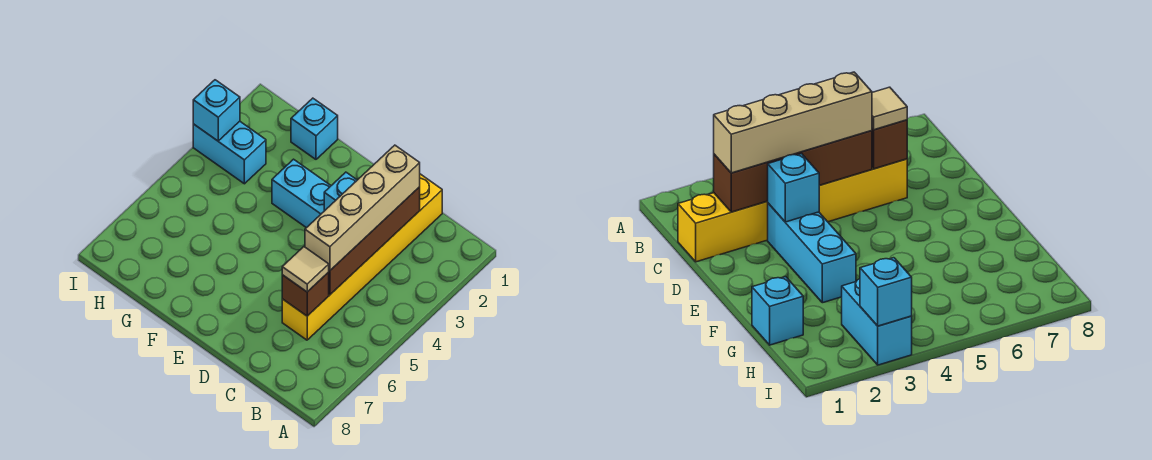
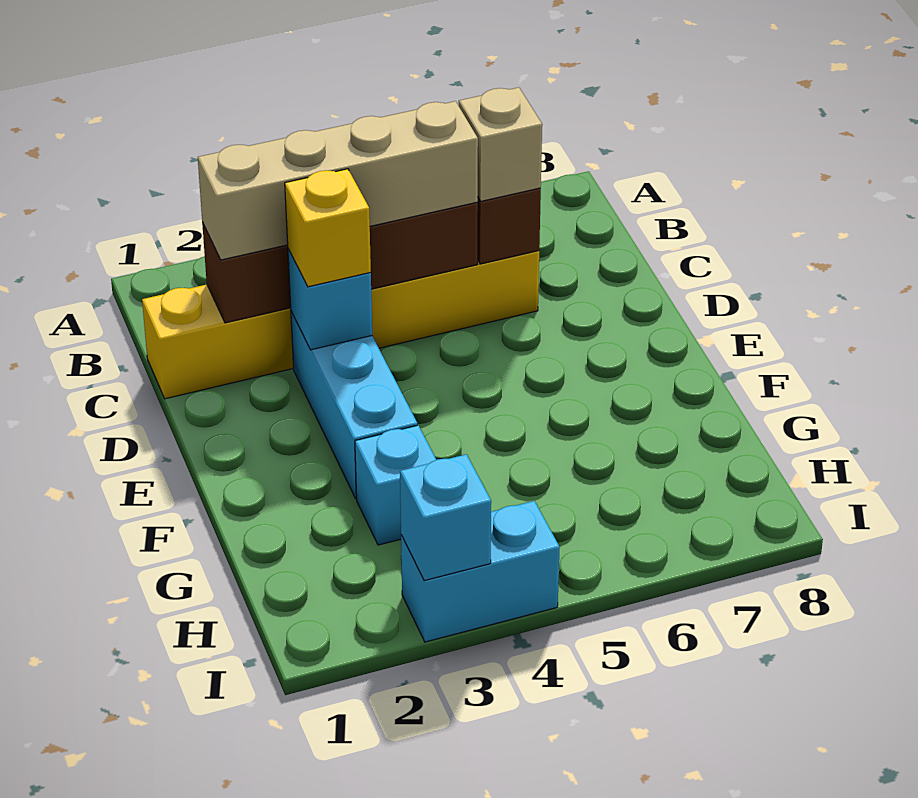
tan 1x1 tile [282,247,329,292] -> tan 1x1 brick [459,87,542,201]
none -> yellow 1x1 brick [285,169,371,287]
cyan 1x1 brick [291,98,338,159] -> cyan 1x1 brick moved to [355,425,436,545]
cyan 1x2 brick [193,121,266,184] -> cyan 1x2 brick turned to [401,501,560,642]

